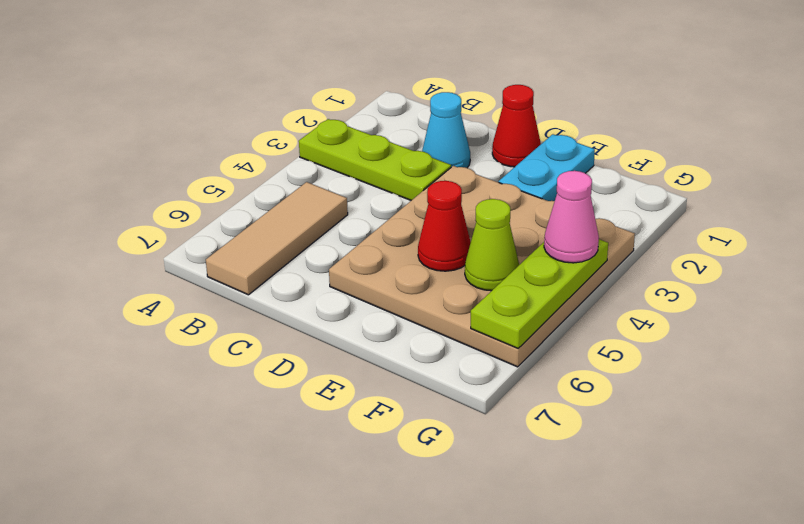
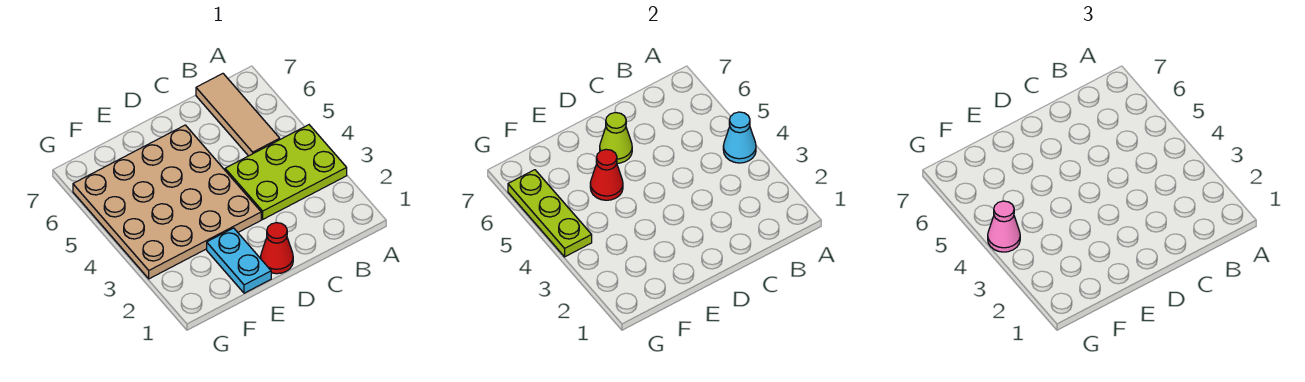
lime 1x3 plate [299,119,451,200] -> lime 2x3 plate [225,125,347,219]
cyan 1x1 cone [422,92,470,168] -> cyan 1x1 cone moved to [723,112,756,163]
lime 1x1 cone [465,199,519,291] -> lime 1x1 cone moved to [600,113,632,163]

